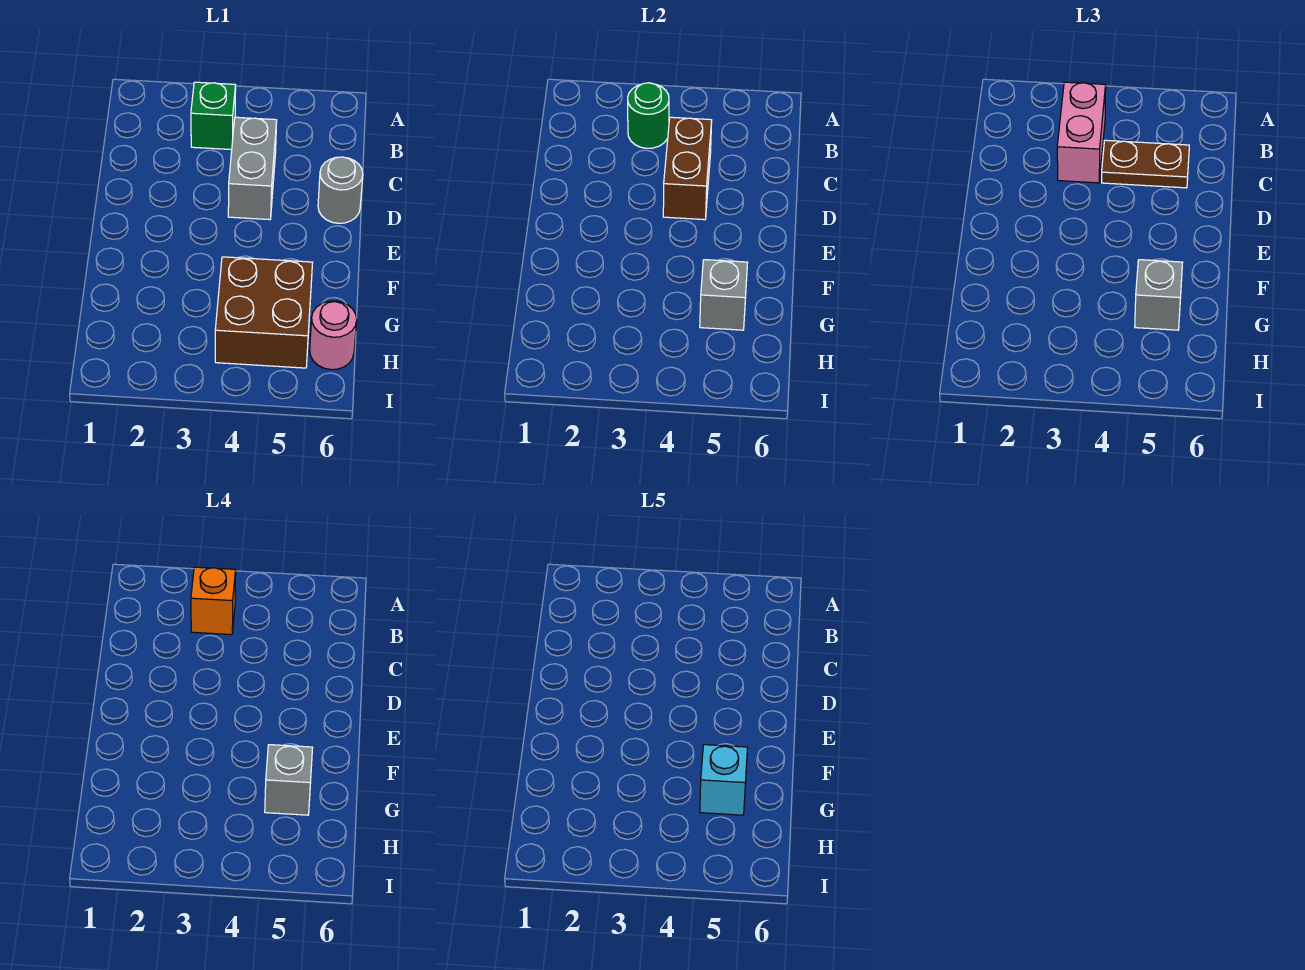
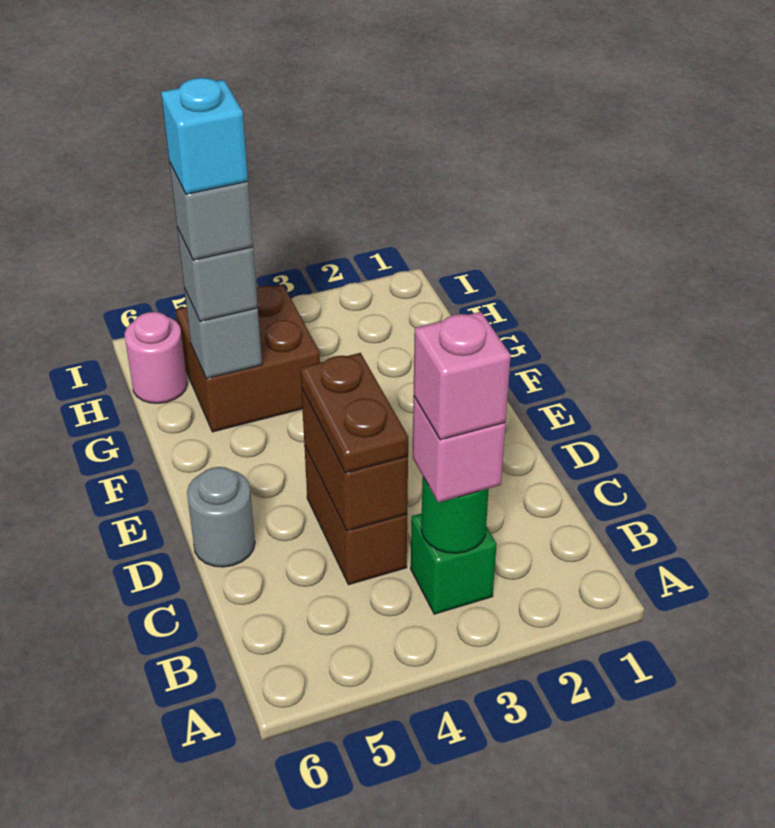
pink 1x2 brick [1057,82,1106,183] -> pink 1x1 brick [413,396,506,503]
orange 1x1 brick [191,567,236,635] -> pink 1x1 brick [414,312,511,440]
grey 1x2 brick [228,117,277,220] -> brown 1x2 brick [305,447,407,585]
brown 1x2 plate [1102,140,1189,188] -> brown 1x2 plate turned to [300,353,408,473]

